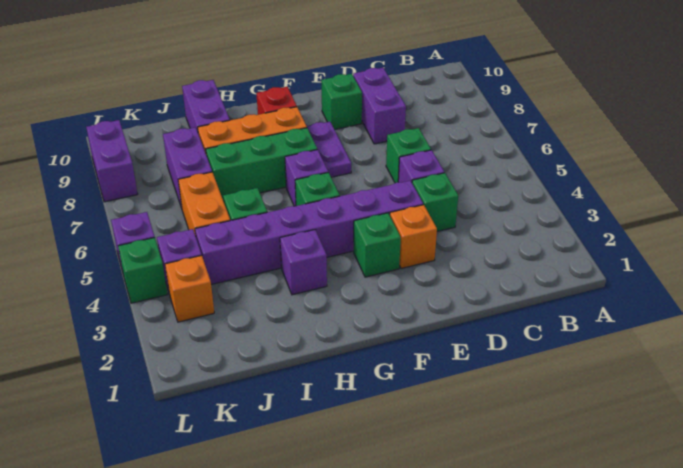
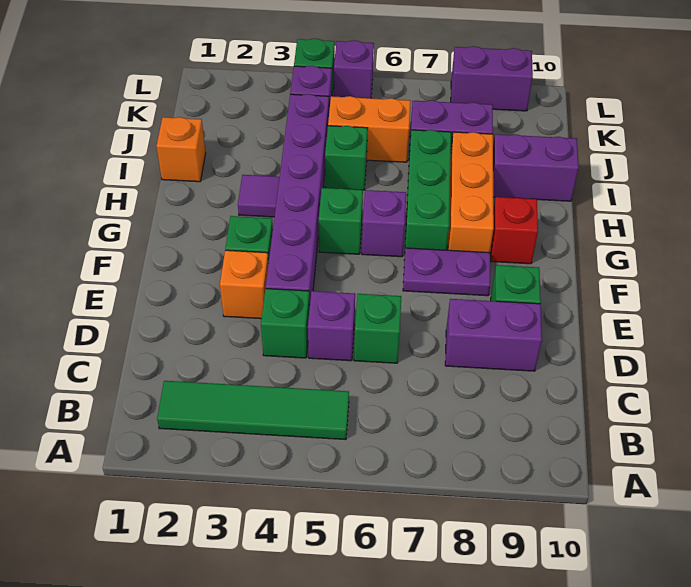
none -> green 1x4 tile [157,381,349,440]
purple 1x1 brick [280,230,327,295] -> purple 1x1 tile [238,175,280,217]
orange 1x1 brick [165,255,214,322] -> orange 1x1 brick moved to [156,117,206,182]

